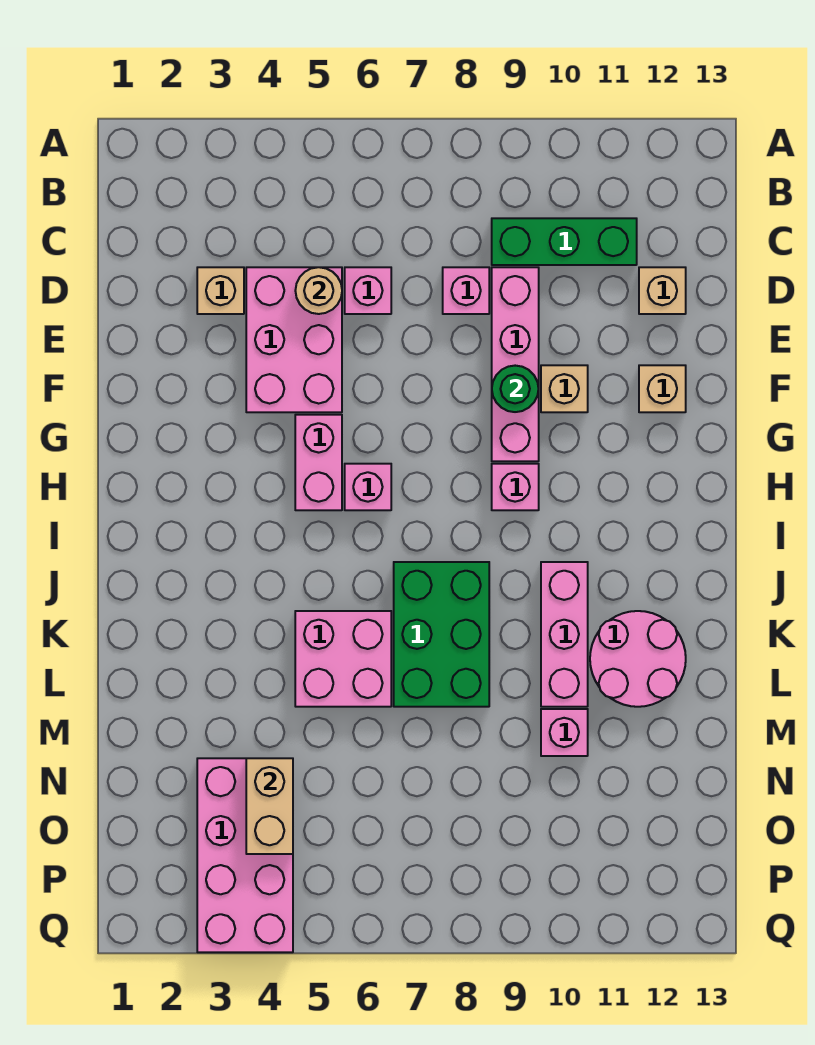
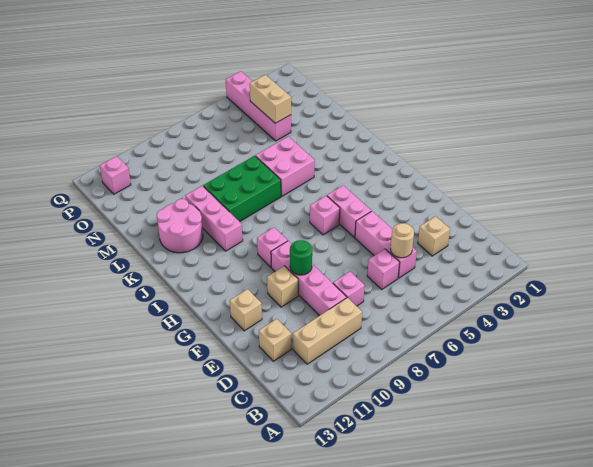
green 1x3 brick [492,218,637,265] -> tan 1x3 brick [293,298,362,364]
pink 2x3 brick [246,267,342,412] -> pink 1x3 brick [355,211,417,278]
green 2x3 brick [394,562,489,707] -> green 2x3 brick turned to [203,156,281,222]
pink 1x1 brick [541,709,588,756] -> pink 1x1 brick moved to [100,156,131,194]
pink 2x4 brick [197,758,293,952] -> pink 1x4 brick [226,71,291,141]

